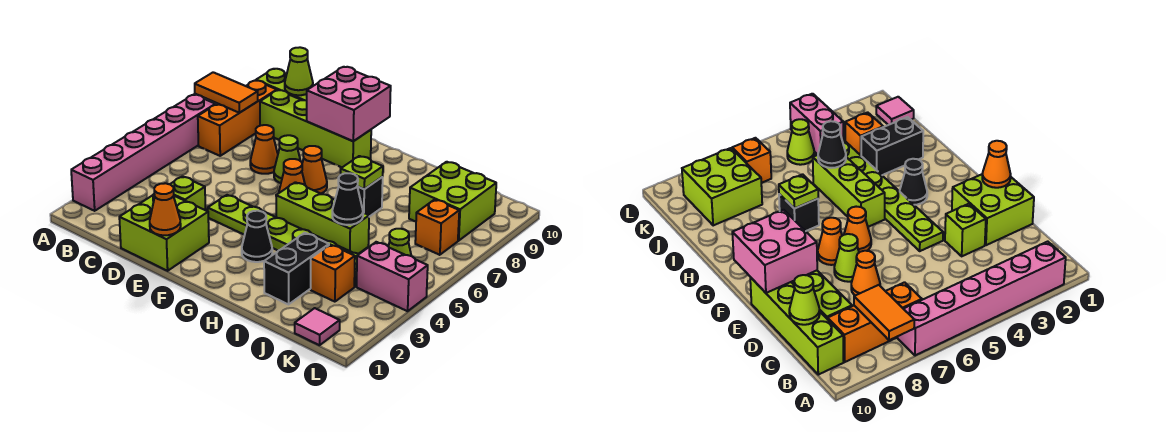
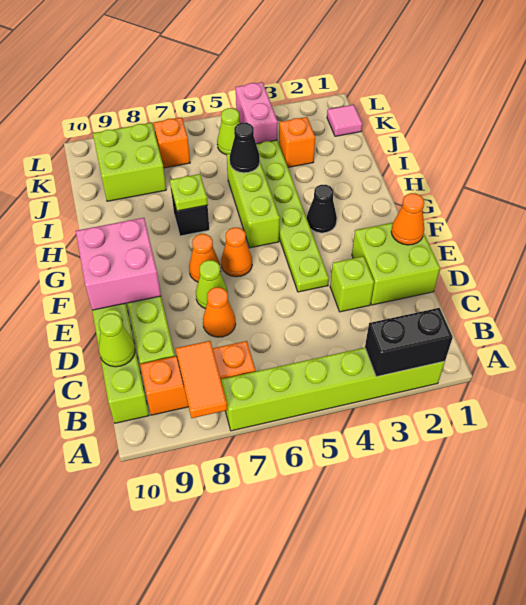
pink 1x6 brick [71,95,215,211] -> lime 1x6 brick [221,348,445,431]
black 1x2 brick [264,233,329,304] -> black 1x2 brick moved to [365,308,453,377]

